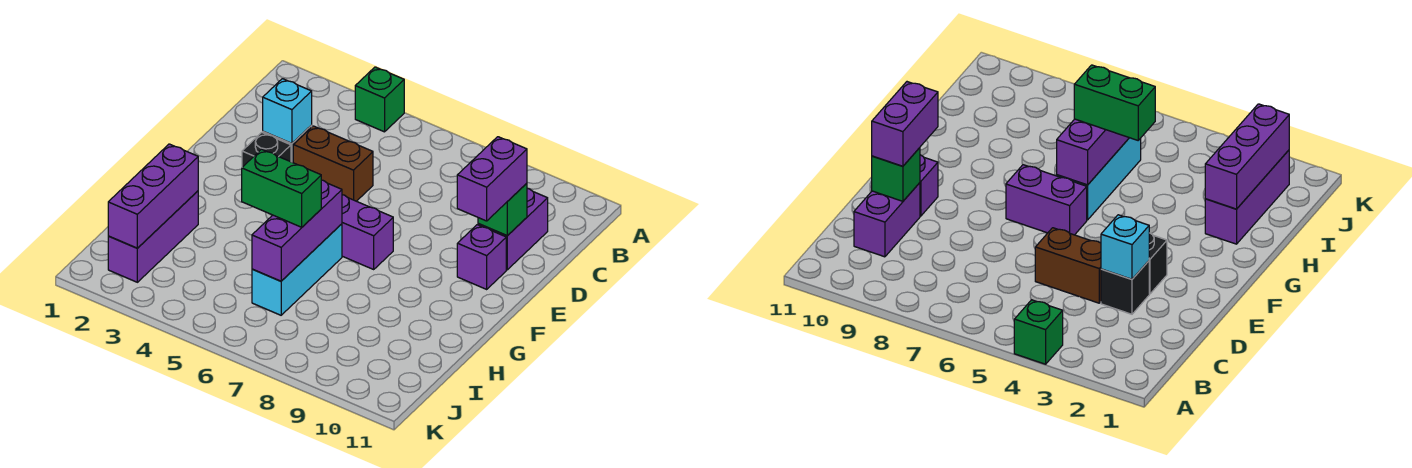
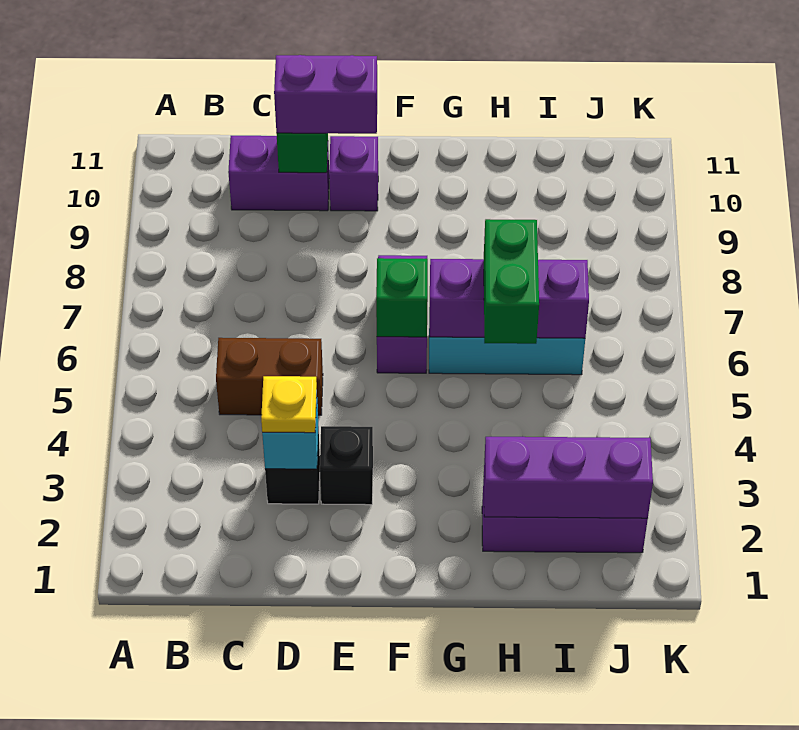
green 1x1 brick [355,67,404,132] -> green 1x1 brick moved to [376,258,428,337]
none -> yellow 1x1 plate [261,376,317,433]
brown 1x2 brick [293,126,373,201] -> brown 1x2 brick turned to [216,338,323,415]

